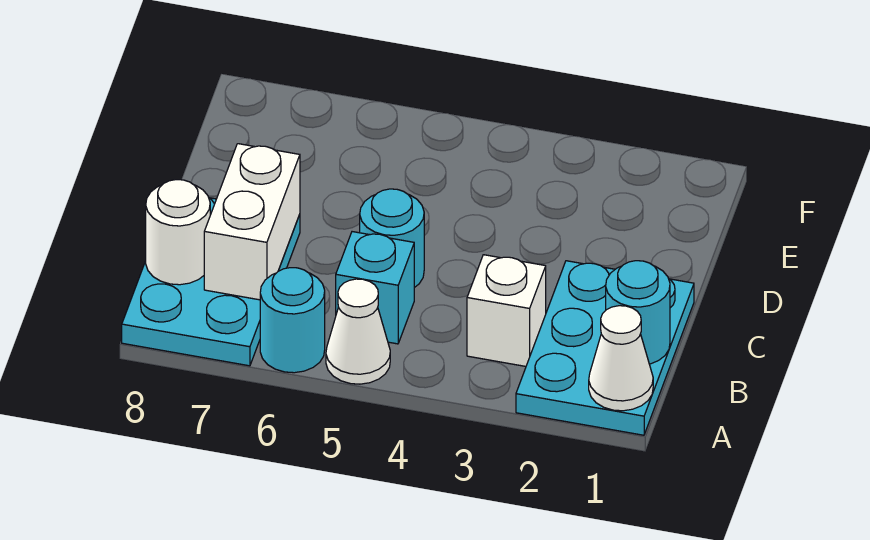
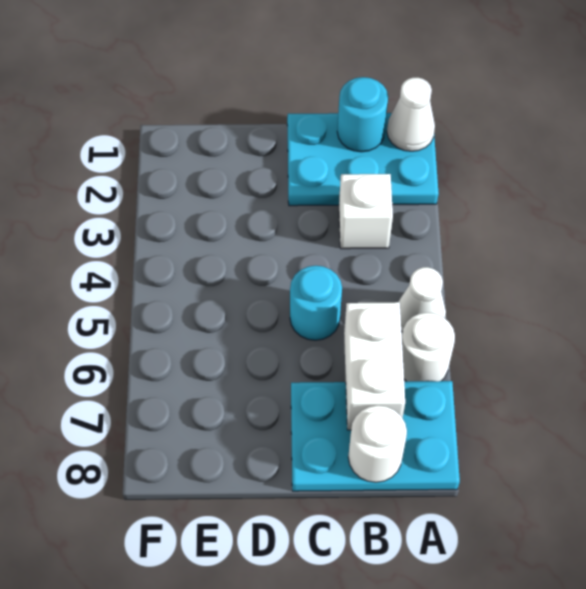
cyan 1x1 round brick [260,268,325,373] -> white 1x1 round brick [402,313,455,381]
cyan 1x1 brick [336,232,414,344] -> none
white 1x2 brick [204,144,300,300] -> white 1x2 brick turned to [344,302,405,430]

